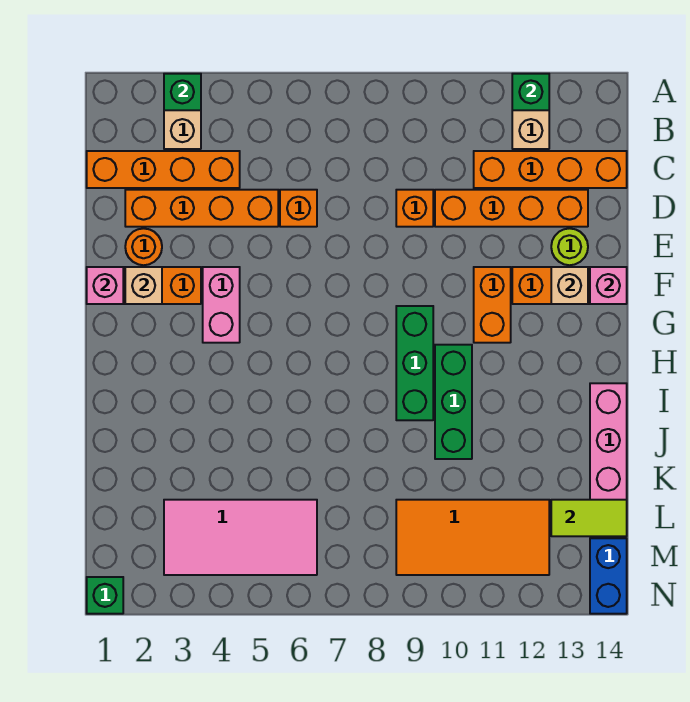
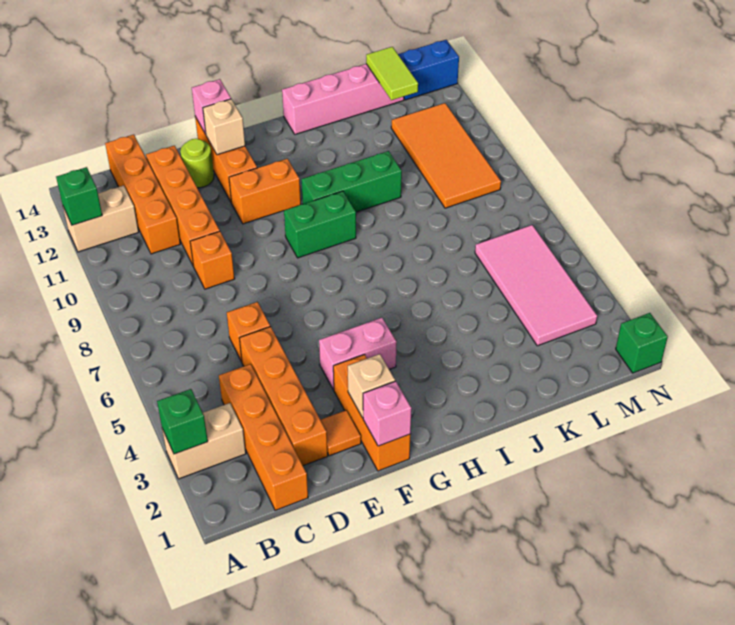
orange 1x1 round brick [125,228,162,265] -> orange 1x1 tile [321,410,361,456]
green 1x3 brick [396,306,433,420] -> green 1x2 brick [284,191,356,258]

